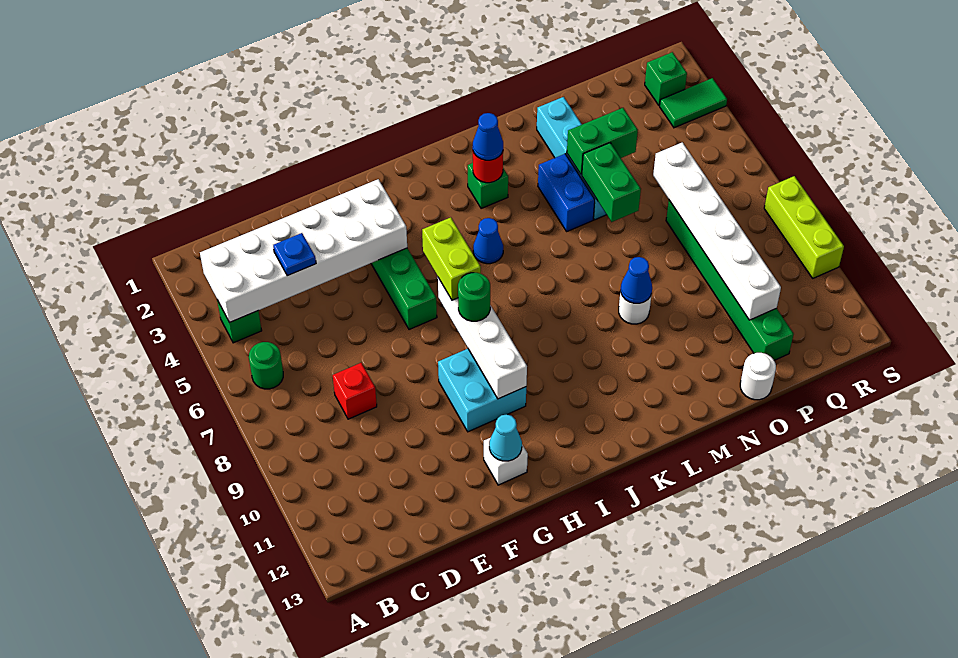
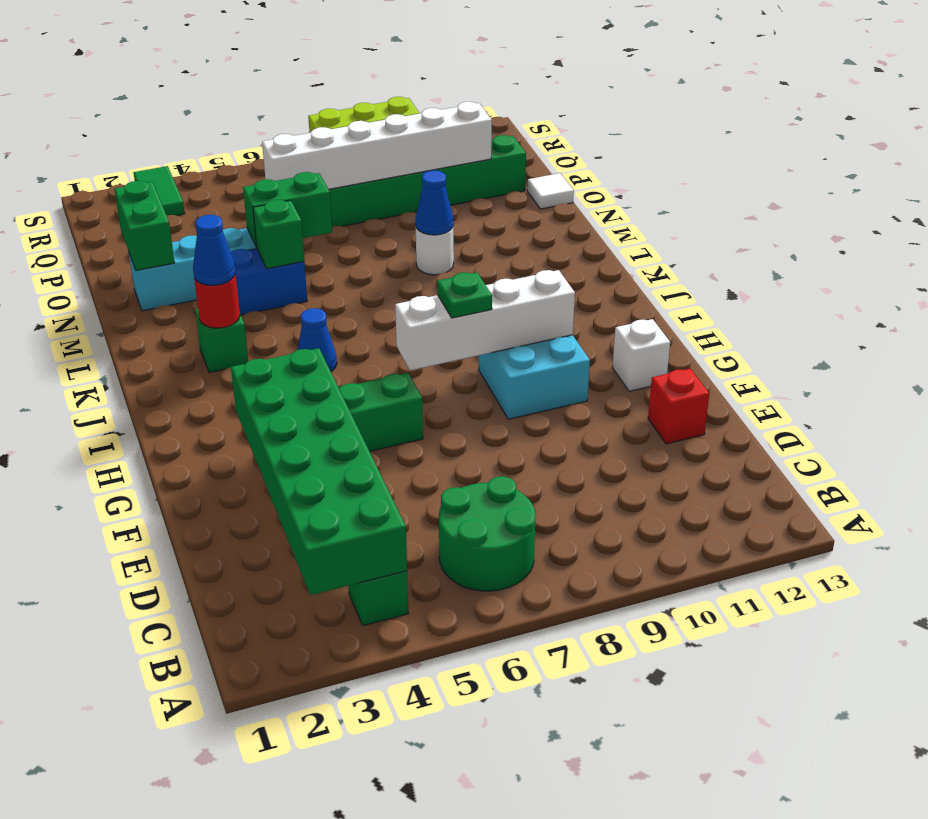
white 2x6 brick [200,179,407,322] -> green 2x6 brick [231,348,407,595]
green 1x1 round brick [249,342,283,389] -> green 2x2 round brick [439,476,536,591]
blue 1x1 plate [273,233,316,276] -> none
red 1x1 brick [333,363,377,419] -> red 1x1 brick moved to [648,368,709,444]
cyan 1x1 cone [489,414,522,461] -> none
lime 1x2 brick [422,217,481,300] -> none
green 1x1 round brick [458,273,490,321] -> green 1x1 plate [437,272,492,318]
green 1x2 brick [567,108,638,175] -> green 1x2 brick moved to [115,181,174,271]
white 1x1 round brick [740,353,776,400] -> white 1x1 tile [527,173,574,209]
green 1x1 brick [645,52,687,106] -> green 1x1 brick moved to [253,200,304,269]

